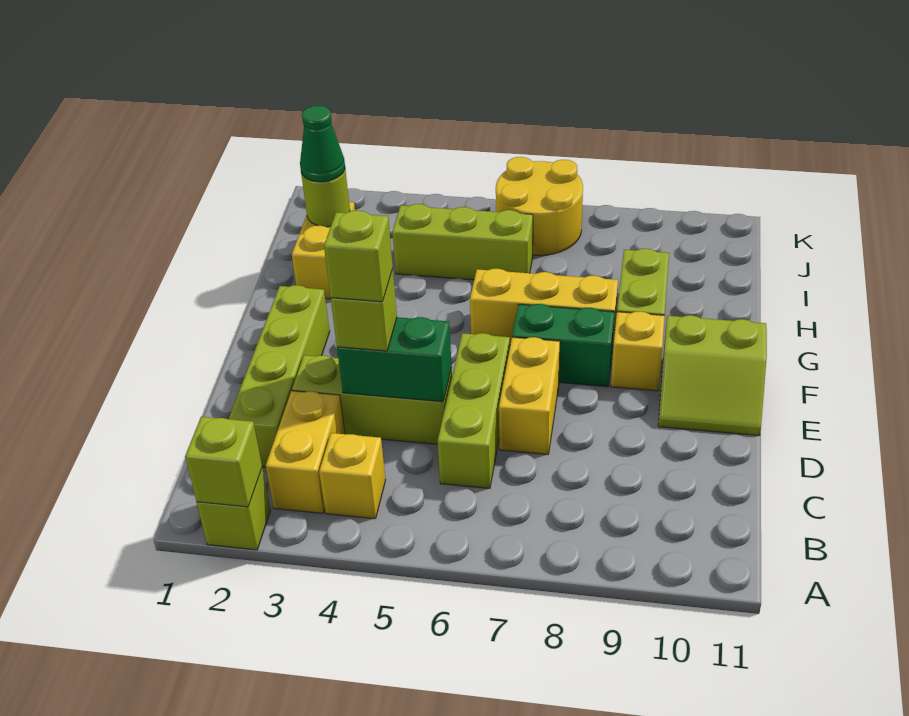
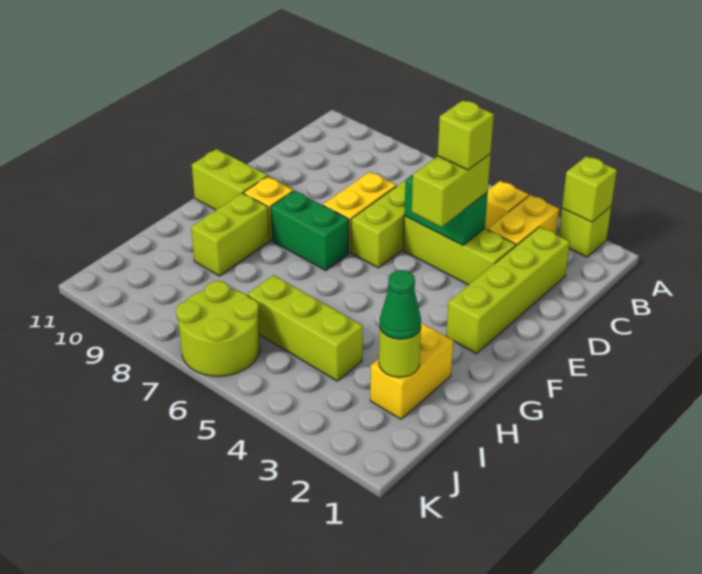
lime 1x1 brick [331,269,397,351] -> lime 1x2 brick [412,154,491,227]
yellow 1x3 brick [470,269,618,351] -> none
yellow 2x2 round brick [496,157,583,255] -> lime 2x2 round brick [176,281,260,376]

